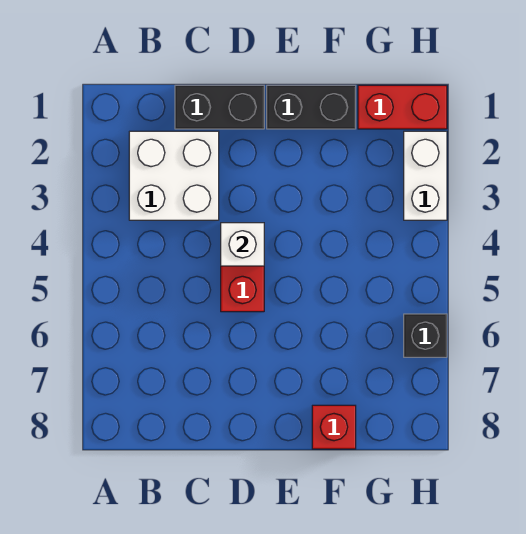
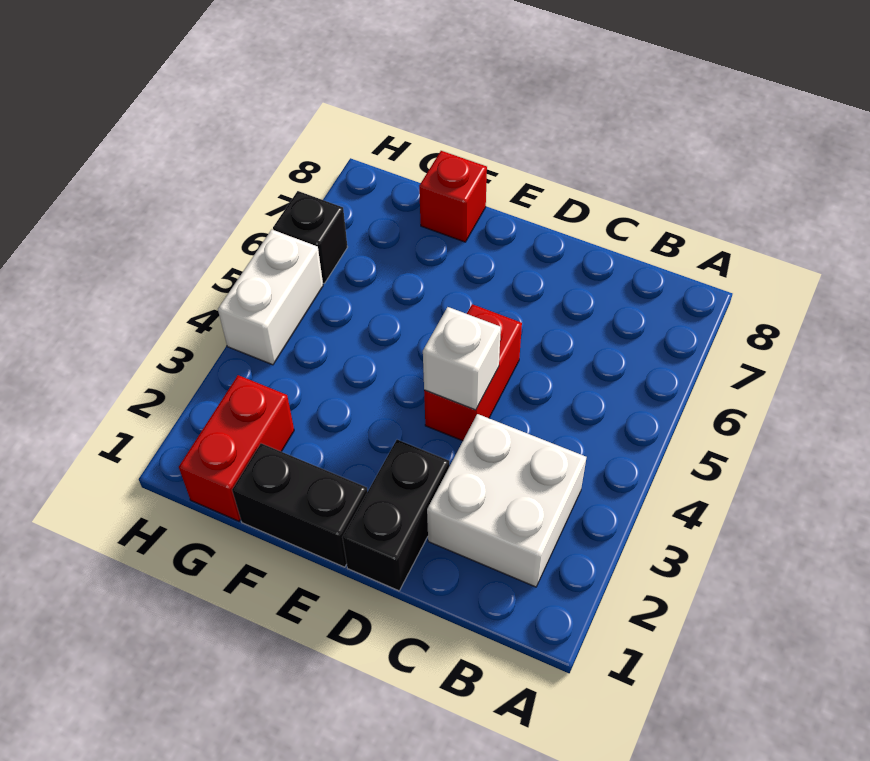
black 1x2 brick [175,85,264,129] -> black 1x2 brick turned to [342,440,449,591]
red 1x2 brick [358,85,447,129] -> red 1x2 brick turned to [179,375,294,521]
white 1x2 brick [404,131,447,220] -> white 1x2 brick moved to [218,230,323,365]

